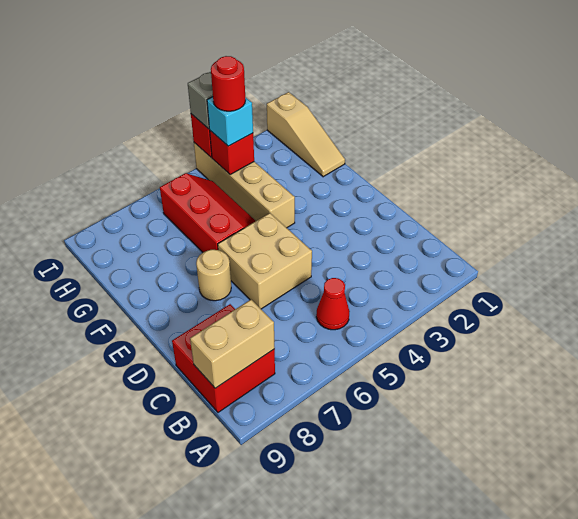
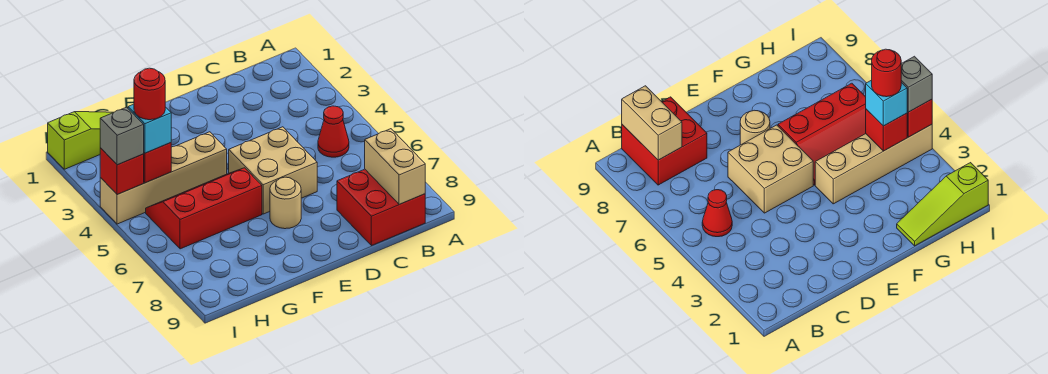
tan 1x3 slope [267,92,345,177] -> lime 1x3 slope [48,112,114,169]

